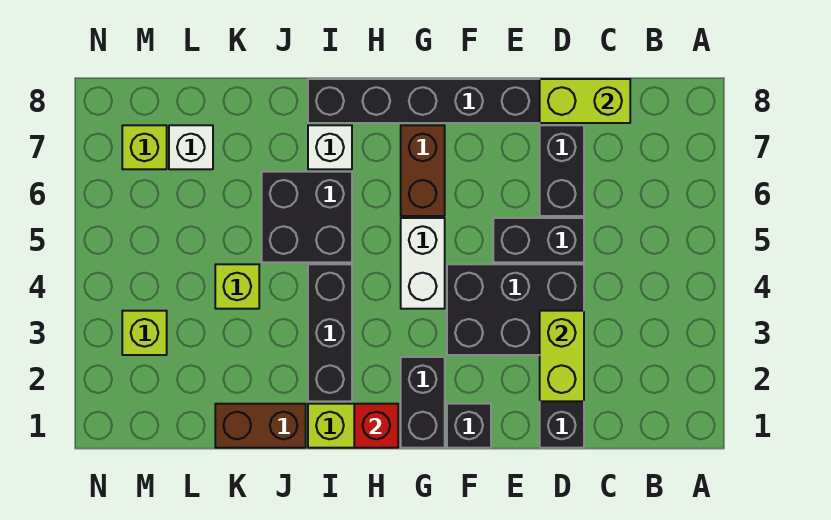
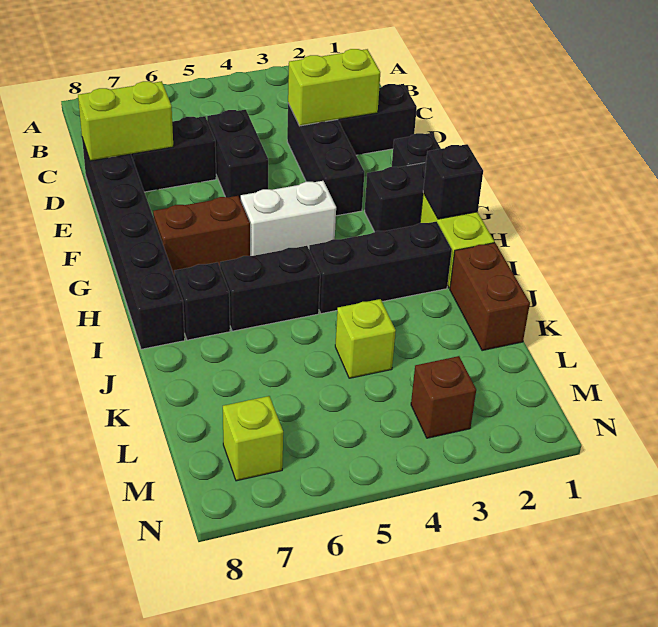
lime 1x2 brick [540,79,630,123] -> lime 1x2 brick turned to [78,81,173,161]
black 2x3 brick [447,264,584,355] -> black 1x3 brick [287,104,364,216]
red 1x1 brick [354,404,398,448] -> black 1x1 brick [423,144,483,219]
black 2x2 brick [262,172,352,262] -> black 1x2 brick [220,246,320,331]
white 1x1 brick [308,125,352,169] -> black 1x1 brick [174,262,230,340]
white 1x1 brick [169,125,213,169] -> none
lime 1x1 brick [122,311,167,355] -> brown 1x1 brick [411,356,476,438]

